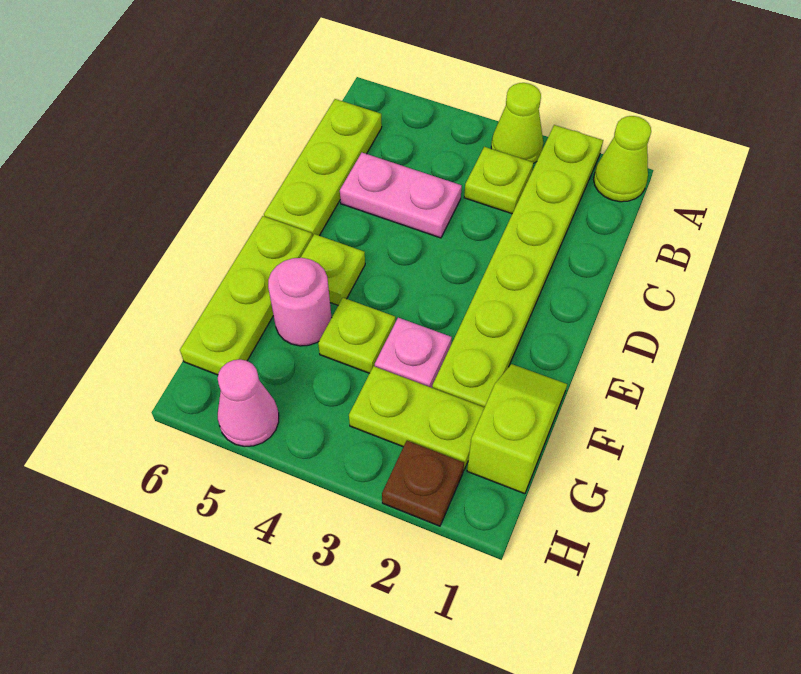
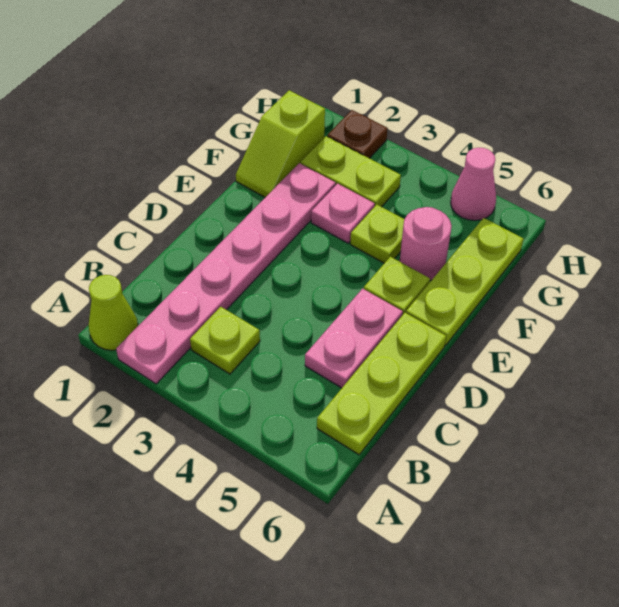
lime 1x6 plate [432,125,603,407] -> pink 1x6 plate [116,163,336,384]
lime 1x1 cone [491,83,543,164] -> none
pink 1x2 plate [340,153,462,238] -> pink 1x2 plate turned to [305,289,403,388]

